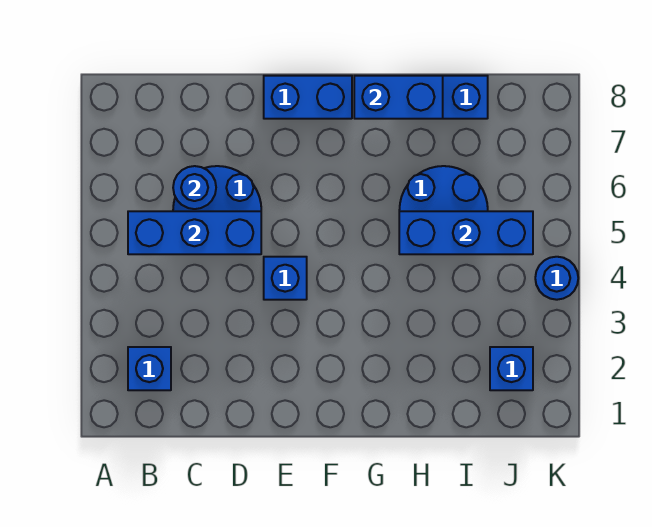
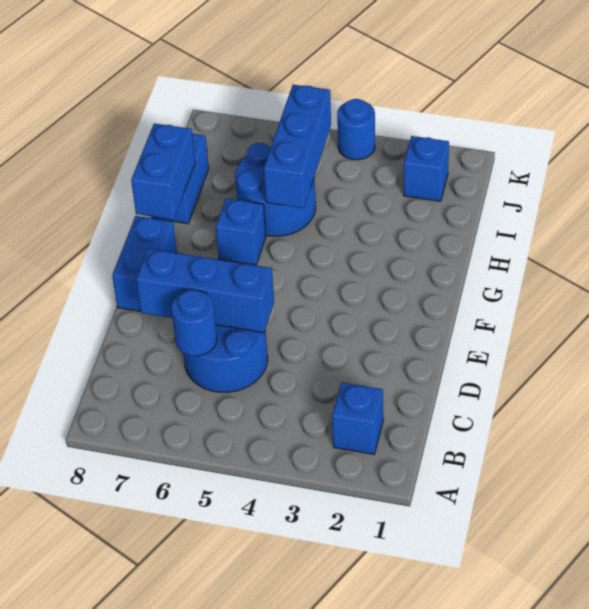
blue 1x3 brick [128,211,261,254] -> blue 1x3 brick turned to [136,249,274,333]
blue 1x1 brick [264,257,307,300] -> blue 1x1 brick moved to [216,198,266,265]

